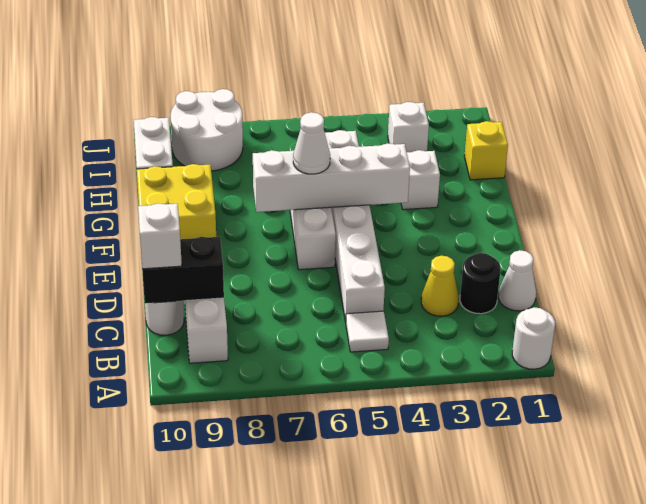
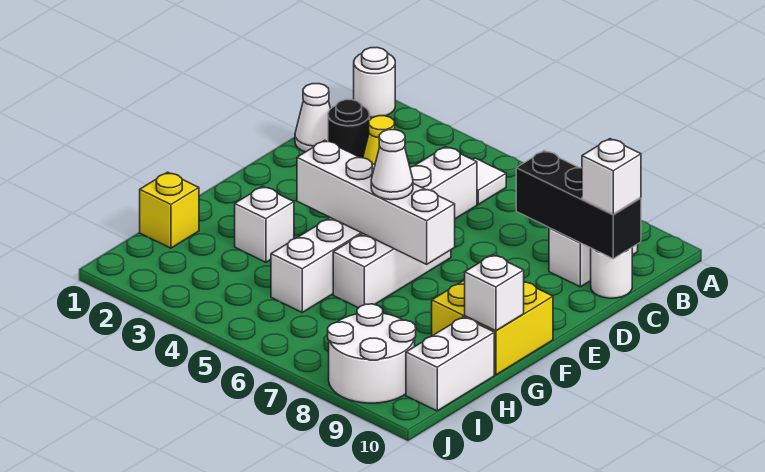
black 1x2 brick [142,237,224,303] -> black 1x3 brick [516,151,641,259]
white 1x1 brick [388,102,429,152] -> white 1x1 brick moved to [465,255,524,331]

